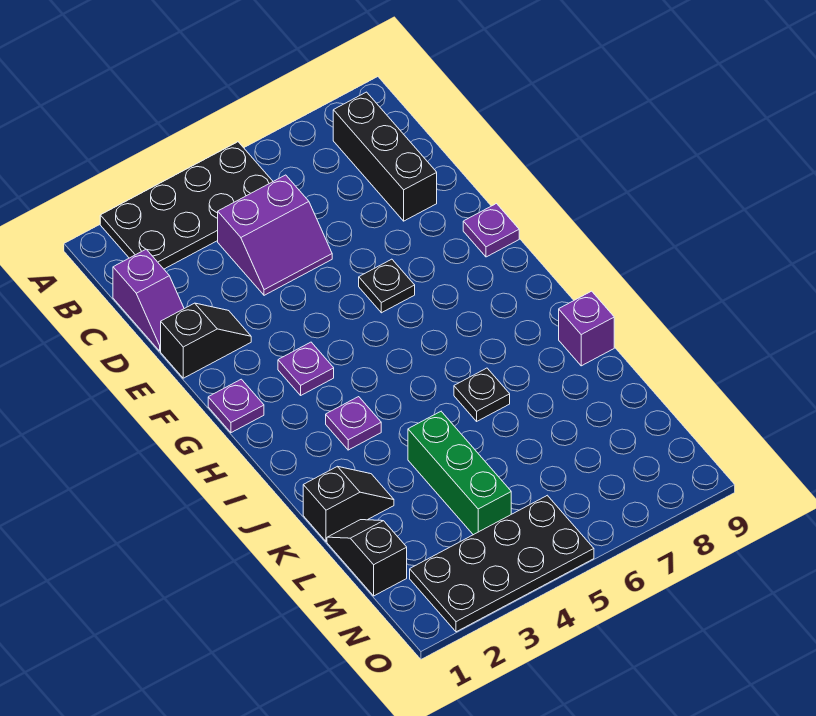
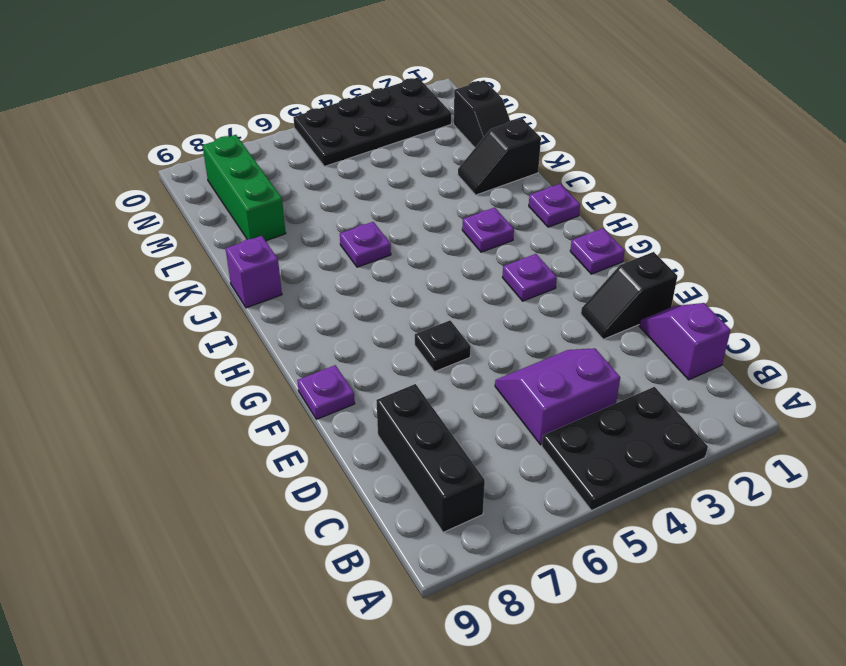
black 2x4 plate [100,142,273,269] -> black 2x3 plate [542,387,708,510]
none -> purple 1x1 plate [529,184,580,227]
black 1x1 plate [454,368,510,421] -> purple 1x1 plate [340,222,391,267]
green 1x3 brick [408,412,511,535] -> green 1x3 brick moved to [202,135,286,241]

